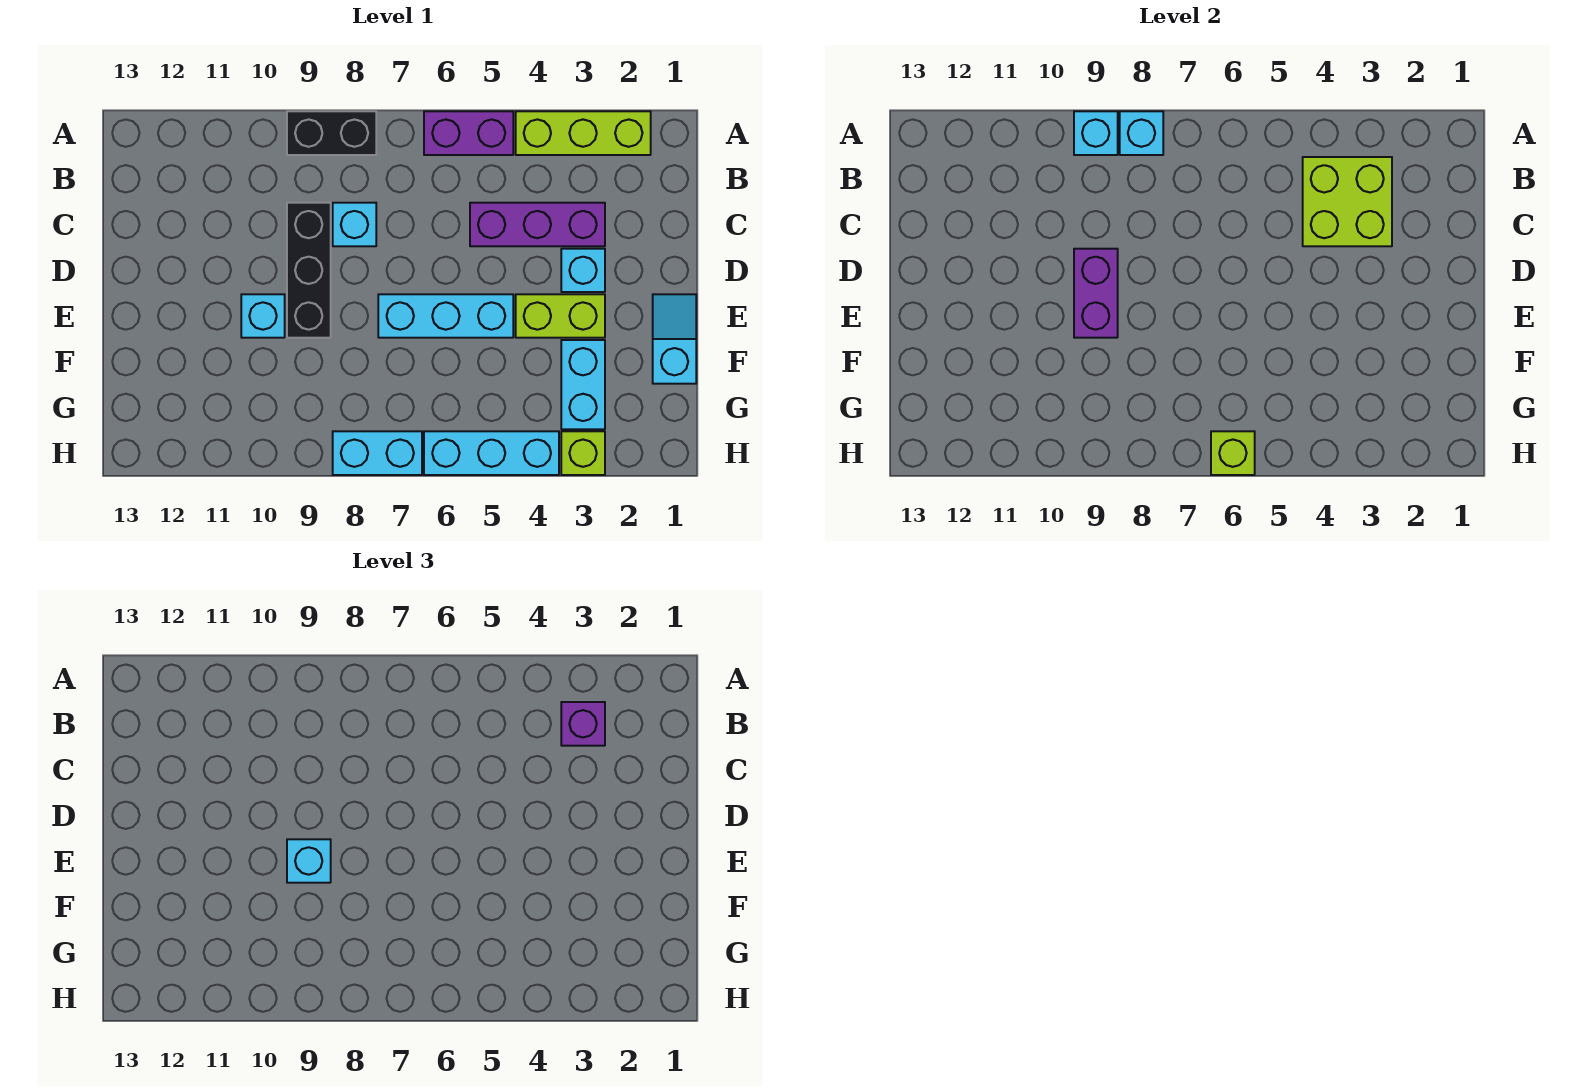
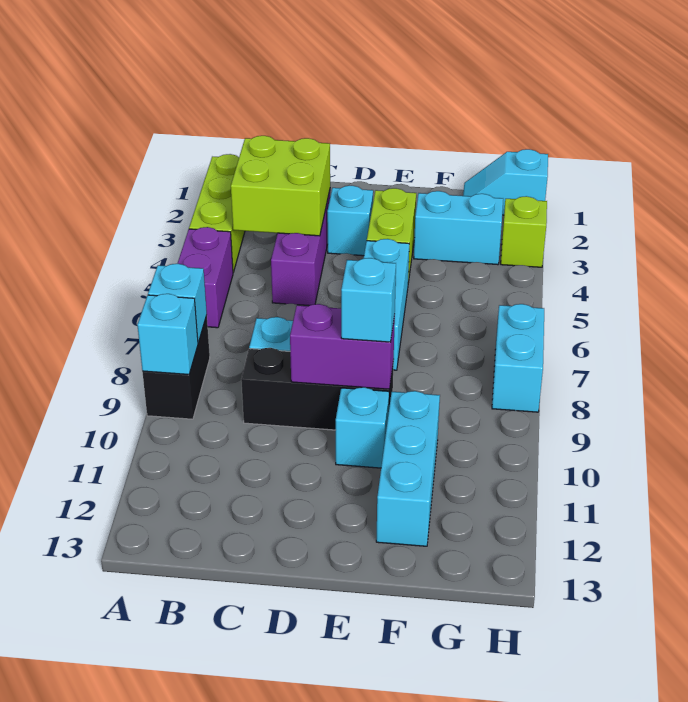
purple 1x1 brick [561,702,605,746] -> none
cyan 1x2 slope [653,294,696,384] -> cyan 1x2 slope moved to [463,149,548,215]
cyan 1x3 brick [424,431,559,475] -> cyan 1x3 brick moved to [376,391,440,546]
lime 1x1 brick [1211,431,1255,475] -> none

